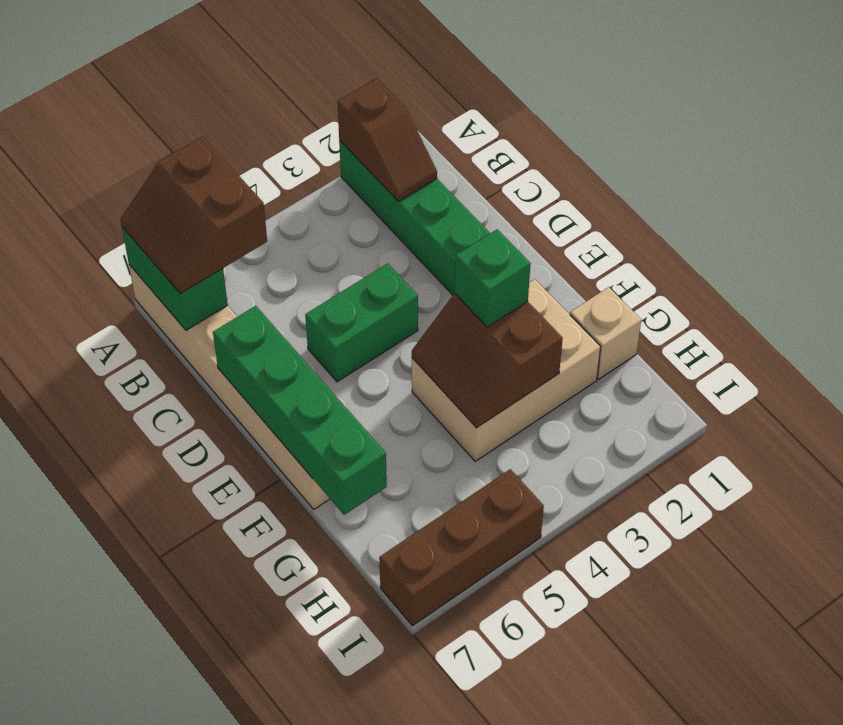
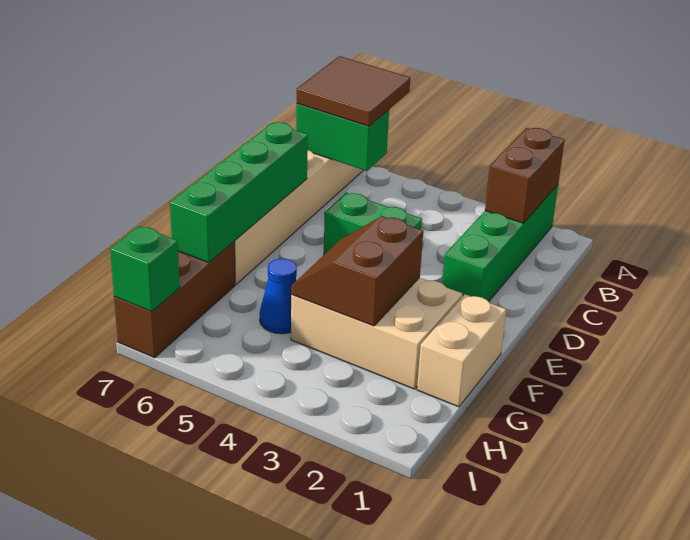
brown 1x2 slope [337,78,437,201] -> brown 1x2 brick [485,128,565,223]
brown 2x2 slope [120,136,267,293] -> brown 2x2 tile [297,56,410,126]
green 1x2 brick [122,227,228,330] -> green 1x2 brick turned to [296,104,389,171]
green 1x1 brick [455,229,531,327] -> green 1x1 brick moved to [110,226,180,312]
tan 1x1 brick [570,287,641,379] -> tan 1x2 brick [417,294,506,407]
none -> blue 1x1 cone [260,259,297,334]
brown 1x3 brick [379,469,544,626] -> brown 1x3 brick turned to [114,242,235,358]

